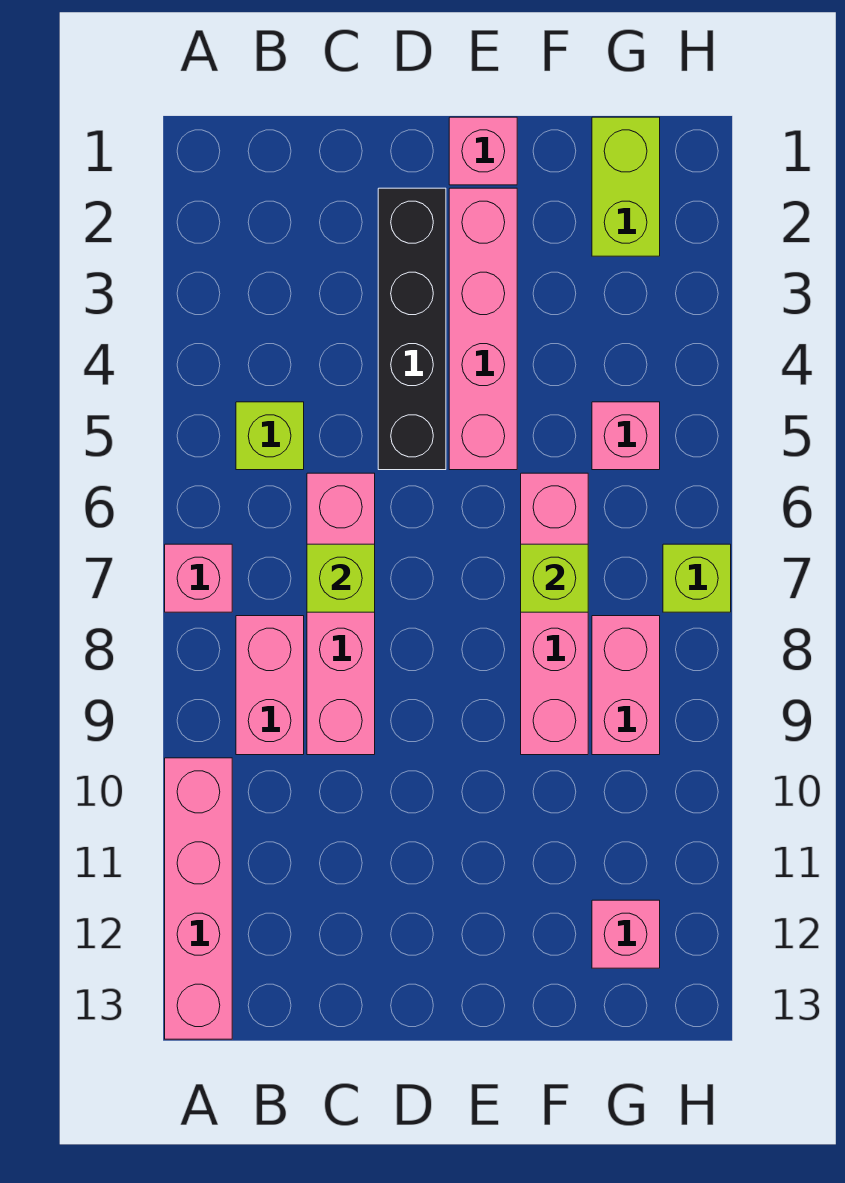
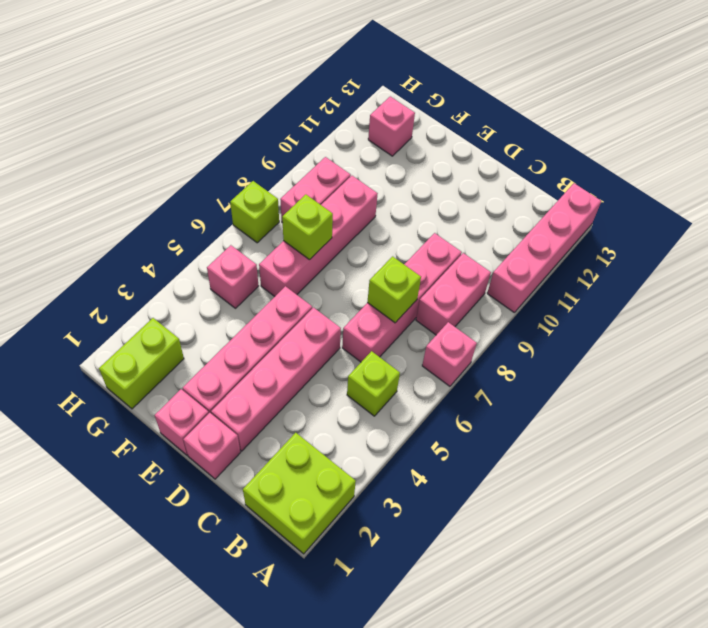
none -> lime 2x2 brick [243,433,356,554]
none -> pink 1x1 brick [183,413,240,479]
black 1x4 brick [378,188,446,470] -> pink 1x4 brick [211,308,341,451]

